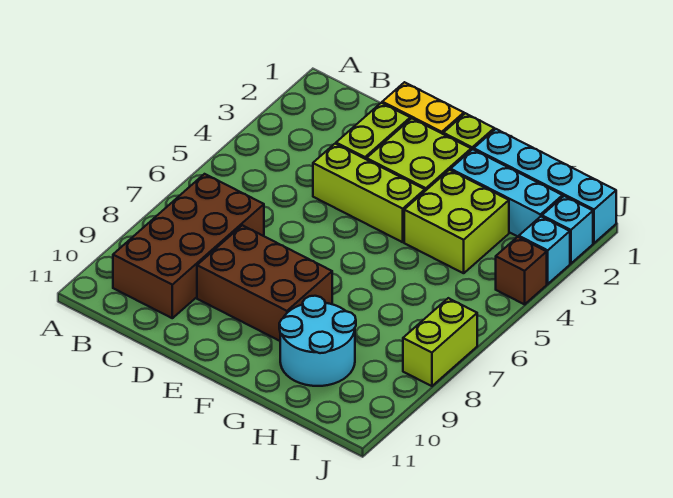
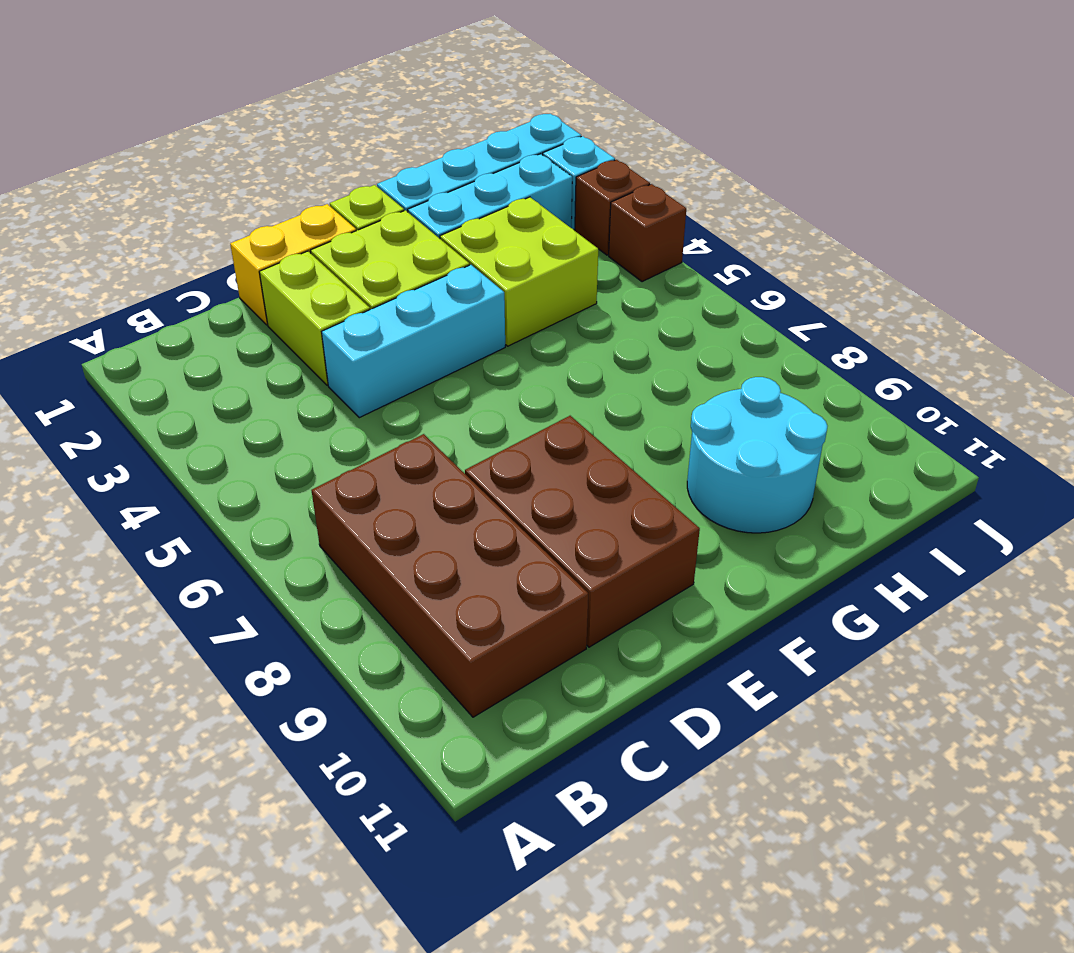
lime 1x3 brick [313,144,425,242] -> cyan 1x3 brick [322,265,505,418]
brown 2x3 brick [197,225,332,341] -> brown 2x3 brick turned to [465,416,700,647]
cyan 1x1 brick [519,217,570,284] -> brown 1x1 brick [575,160,650,255]
lime 1x2 brick [403,298,477,386] -> none

